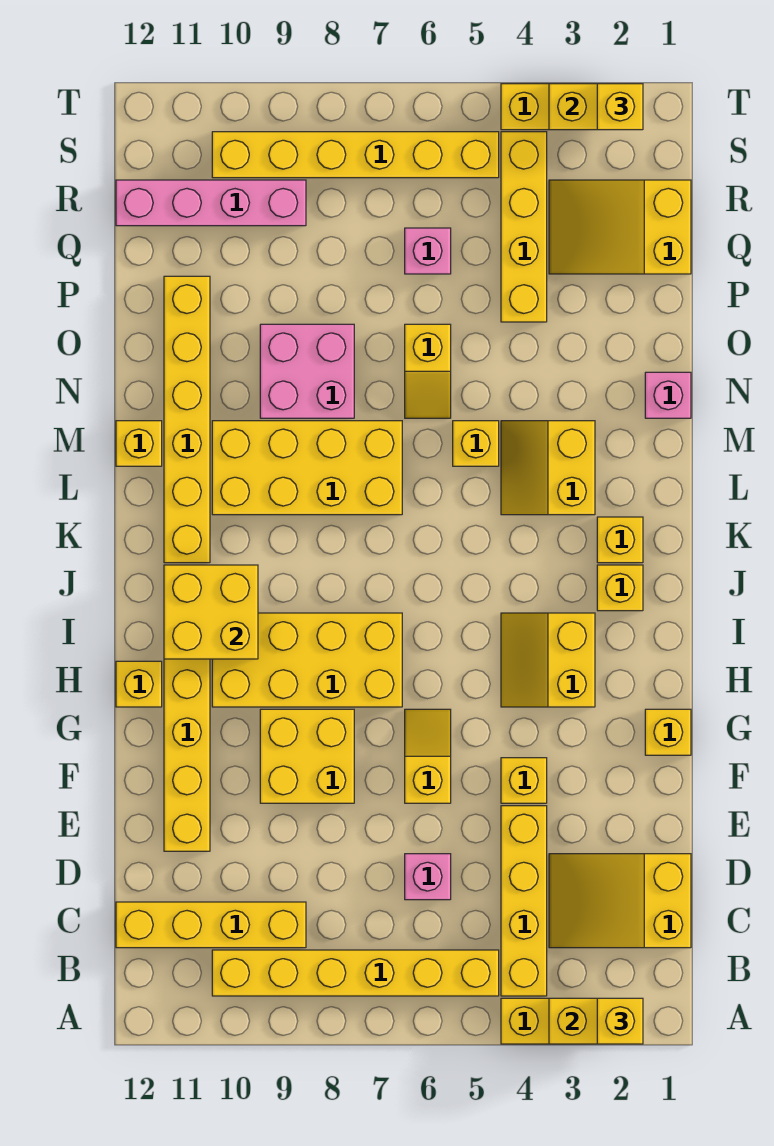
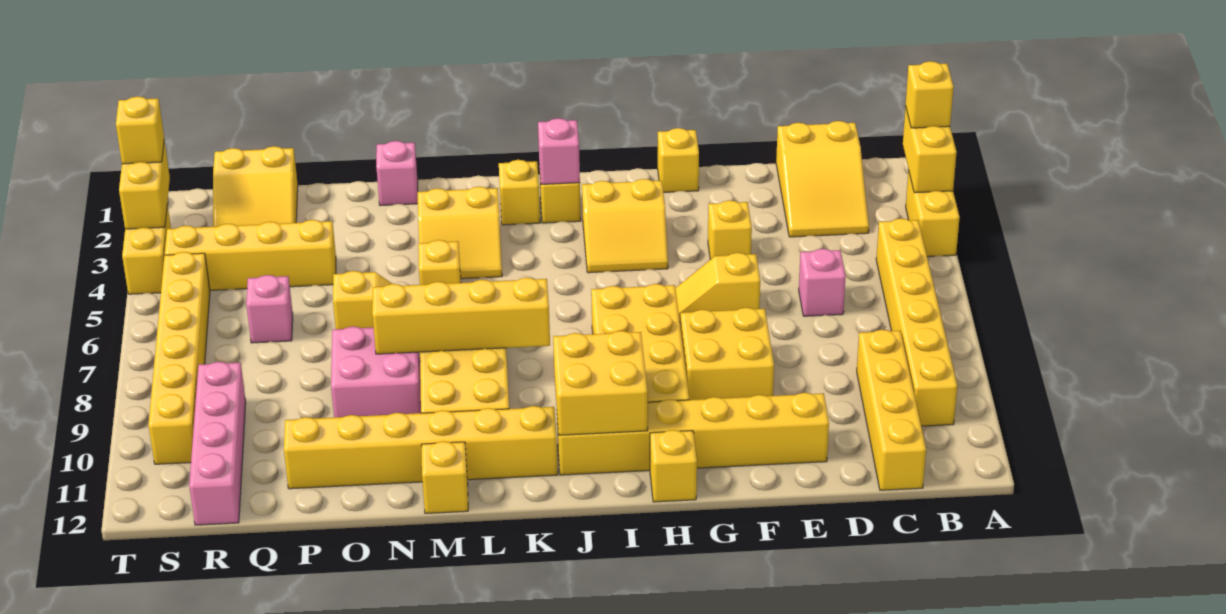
yellow 1x4 brick [501,806,547,996] -> yellow 1x4 brick moved to [372,278,550,354]
none -> pink 1x1 brick [538,118,580,184]

